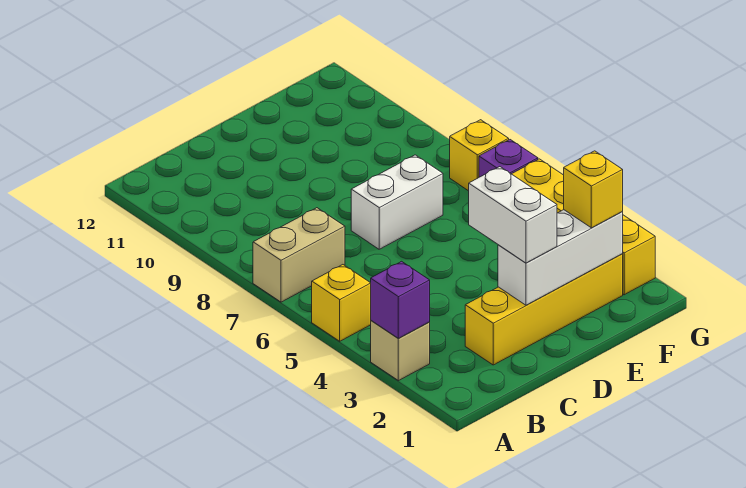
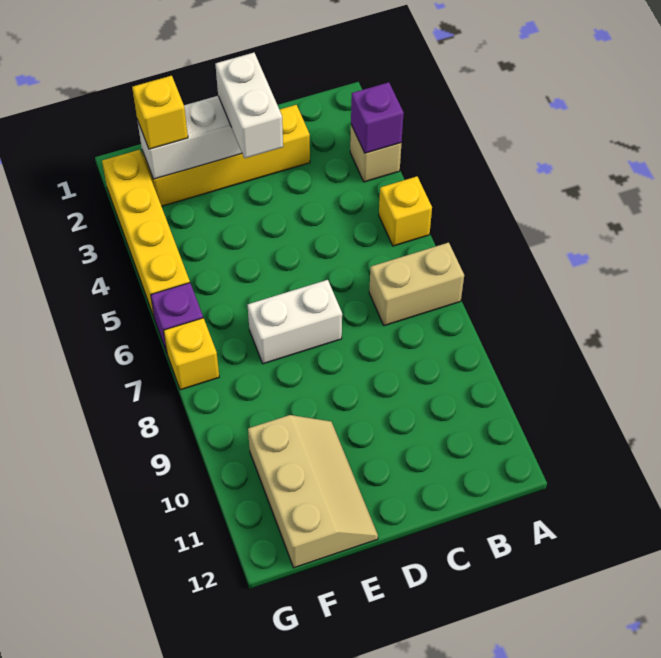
none -> tan 2x3 slope [248,415,378,568]

